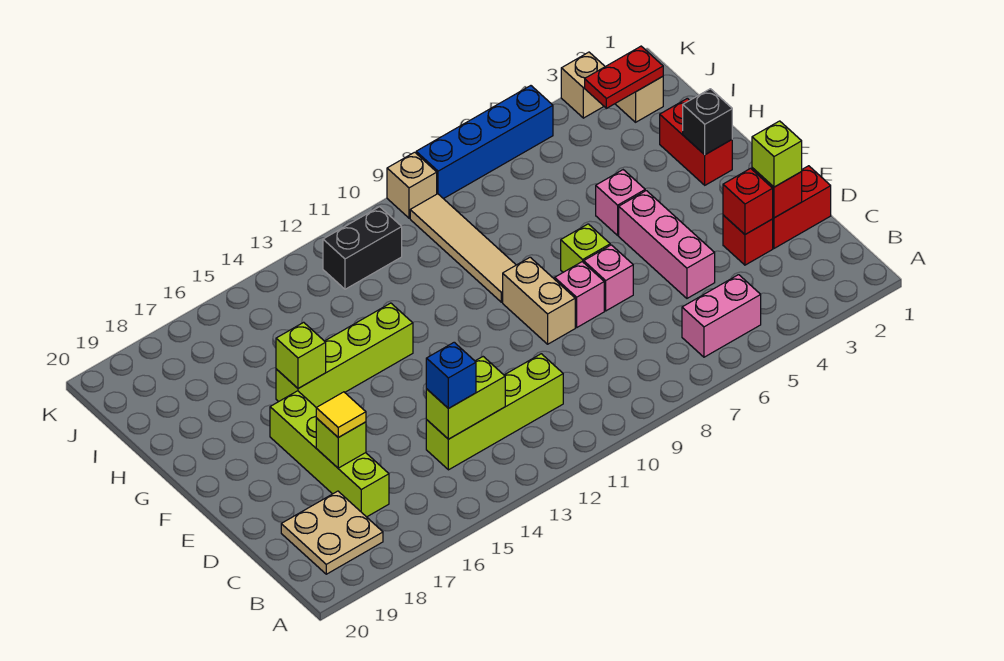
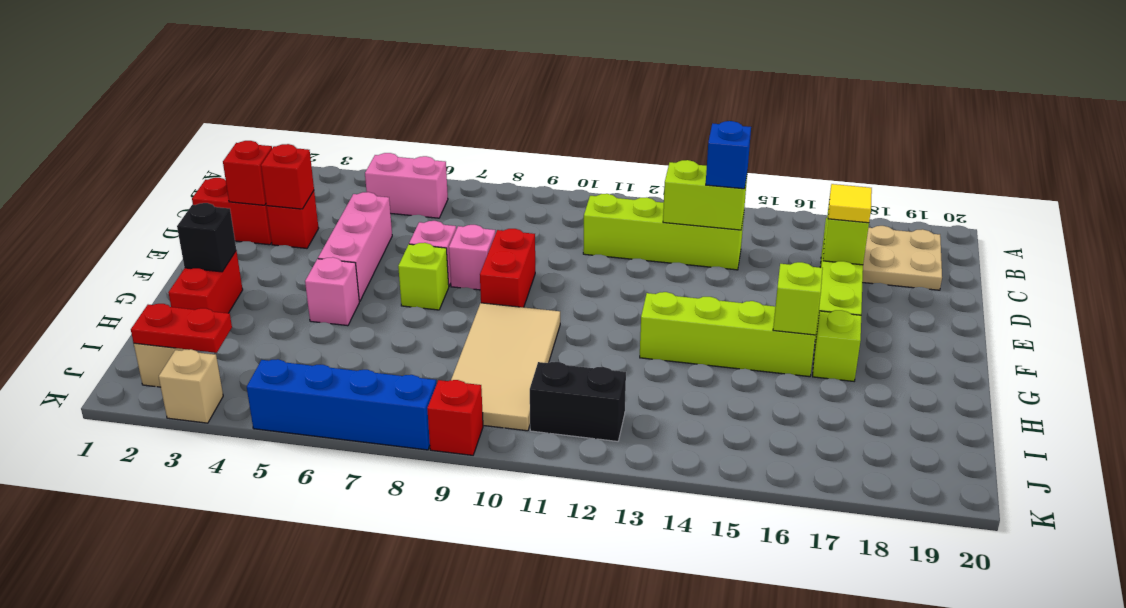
lime 1x1 brick [752,121,802,187] -> lime 1x1 brick moved to [813,310,861,381]
tan 1x2 brick [503,257,575,344] -> red 1x2 brick [480,229,535,307]
tan 1x4 tile [410,194,516,302] -> tan 2x4 tile [451,303,560,431]
tan 1x1 brick [387,152,437,218] -> red 1x1 brick [427,380,483,455]

